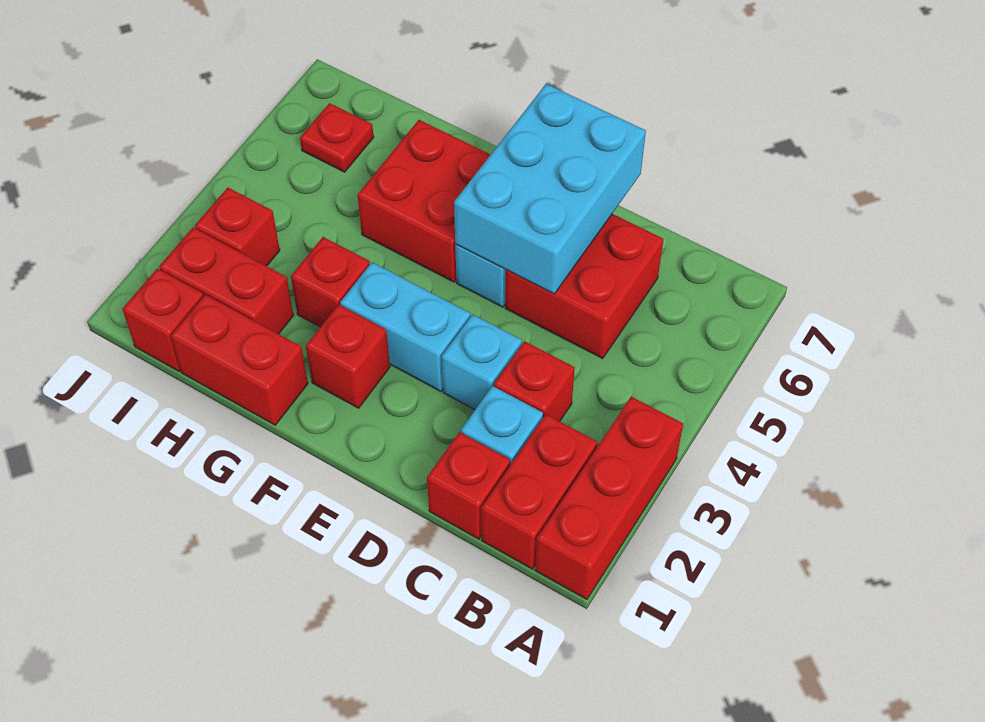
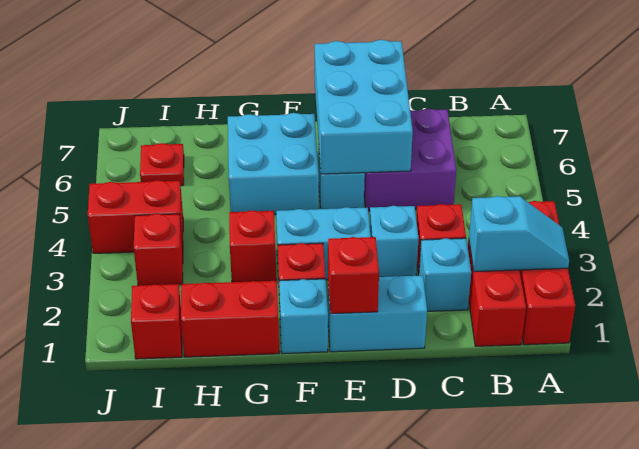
none -> cyan 1x2 slope [469,196,569,272]
red 1x1 brick [427,432,511,539] -> red 1x1 brick moved to [328,237,379,314]
red 2x2 brick [505,214,663,358] -> purple 2x2 brick [364,108,456,211]
none -> cyan 1x2 brick [328,275,427,352]
none -> cyan 1x1 brick [279,279,328,354]
red 2x2 brick [358,120,491,282] -> cyan 2x2 brick [228,113,319,214]
red 1x2 brick [159,227,294,334] -> red 1x2 brick moved to [88,180,183,253]

